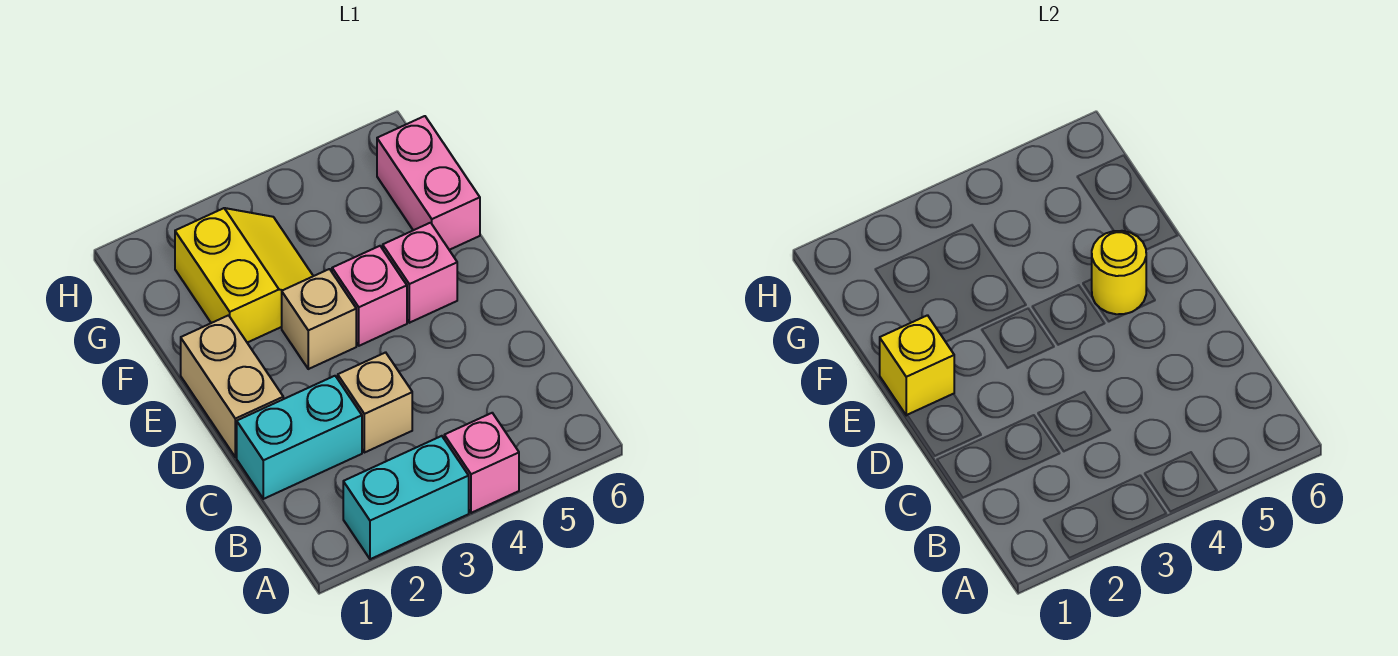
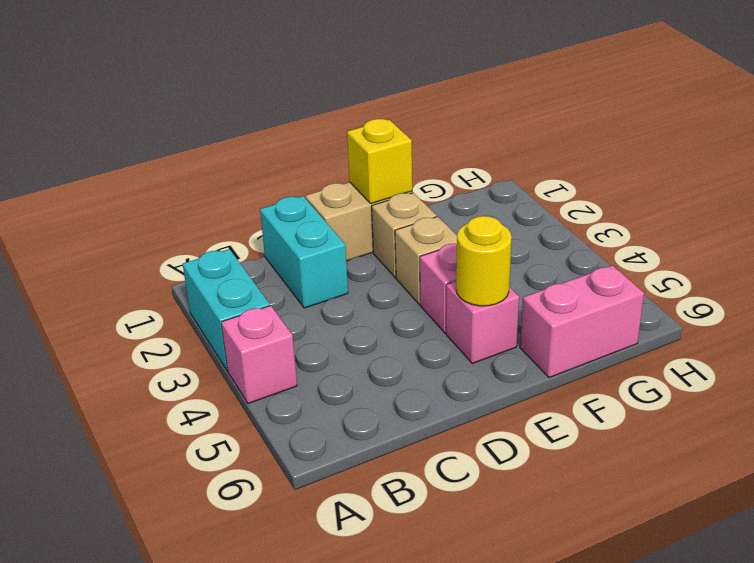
tan 1x1 brick [338,352,412,453] -> tan 1x1 brick moved to [372,193,437,278]
yellow 2x2 slope [175,208,313,343] -> none

